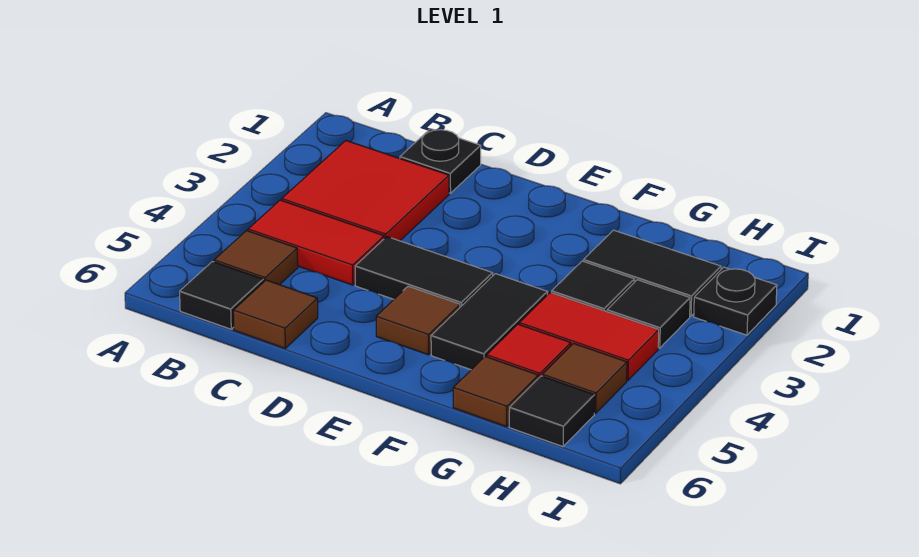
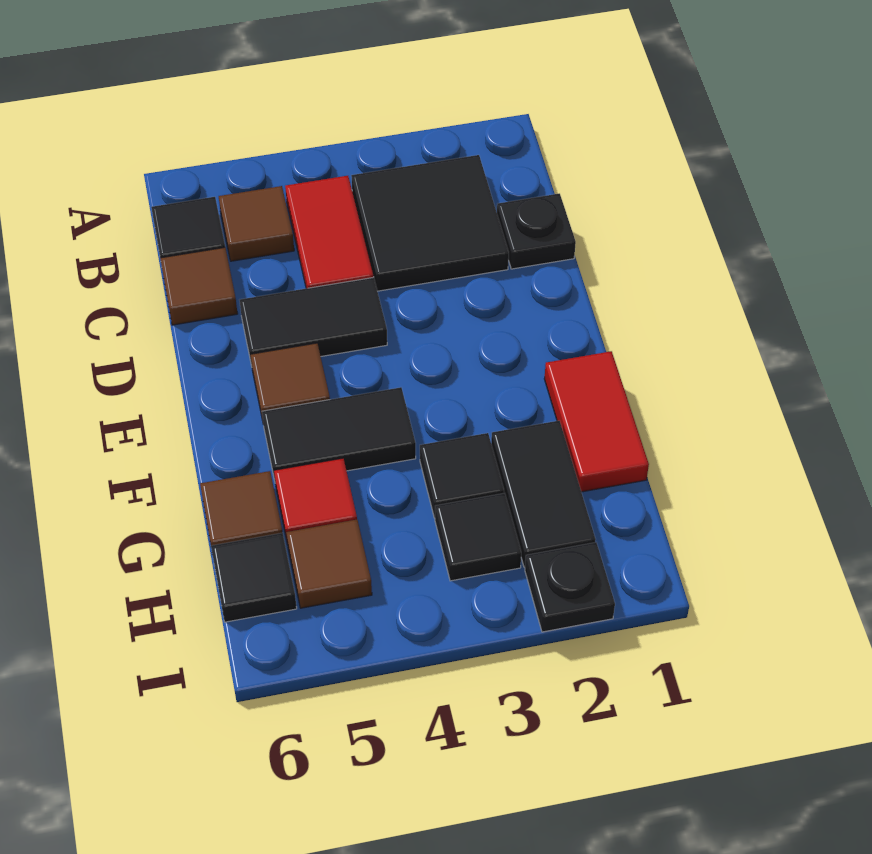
red 2x2 tile [282,141,449,241] -> black 2x2 tile [351,155,509,291]
black 1x2 tile [355,237,493,307] -> black 1x2 tile turned to [240,277,387,366]
red 1x2 tile [519,292,659,380] -> red 1x2 tile moved to [544,351,649,492]

